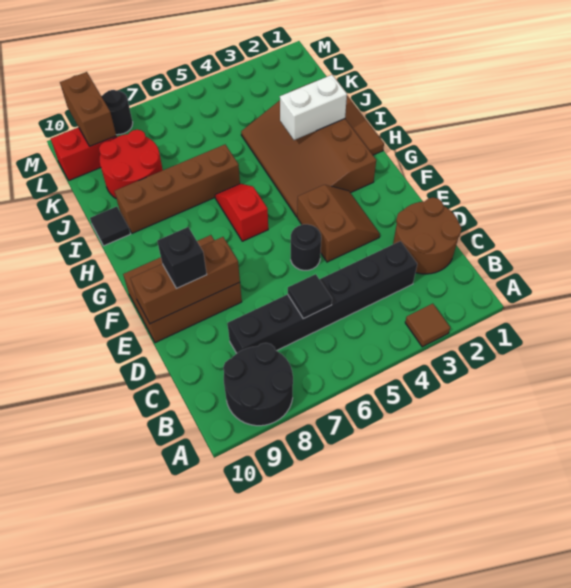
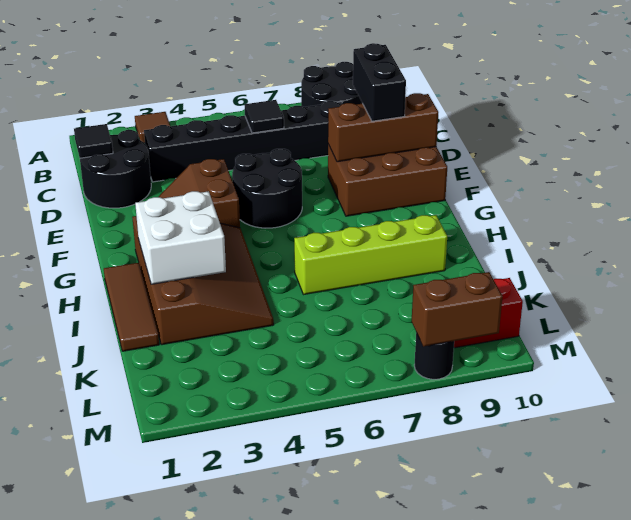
brown 2x2 round brick [393,197,462,274] -> black 2x2 round brick [80,130,151,208]
black 1x1 round brick [291,224,321,270] -> black 2x2 round brick [232,149,302,228]
black 1x1 brick [157,227,207,288] -> black 1x2 brick [353,43,406,121]
red 1x2 slope [215,184,268,241] -> none
white 1x2 brick [280,75,347,140] -> white 2x2 brick [135,191,226,284]
brown 1x4 brick [115,145,240,233] -> lime 1x4 brick [294,215,447,295]
black 1x1 tile [90,207,130,246] -> black 1x1 tile moved to [74,124,113,158]
red 2x2 round brick [99,130,163,198] -> none
brown 1x2 brick [60,72,116,146] -> brown 1x2 brick turned to [412,272,503,346]

